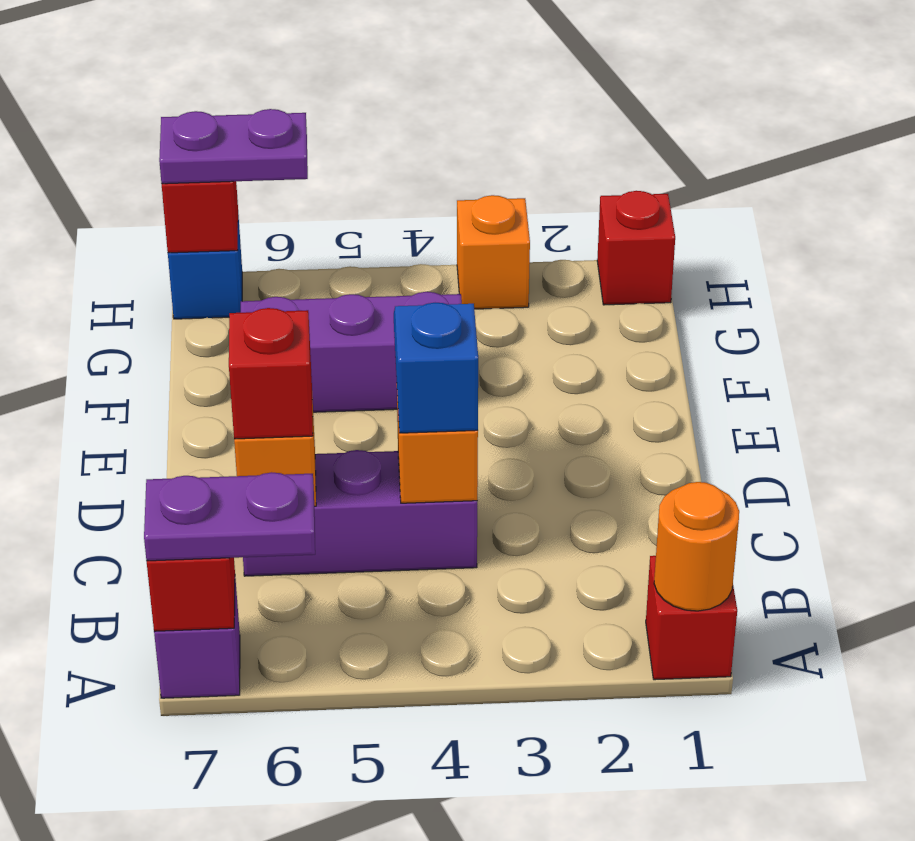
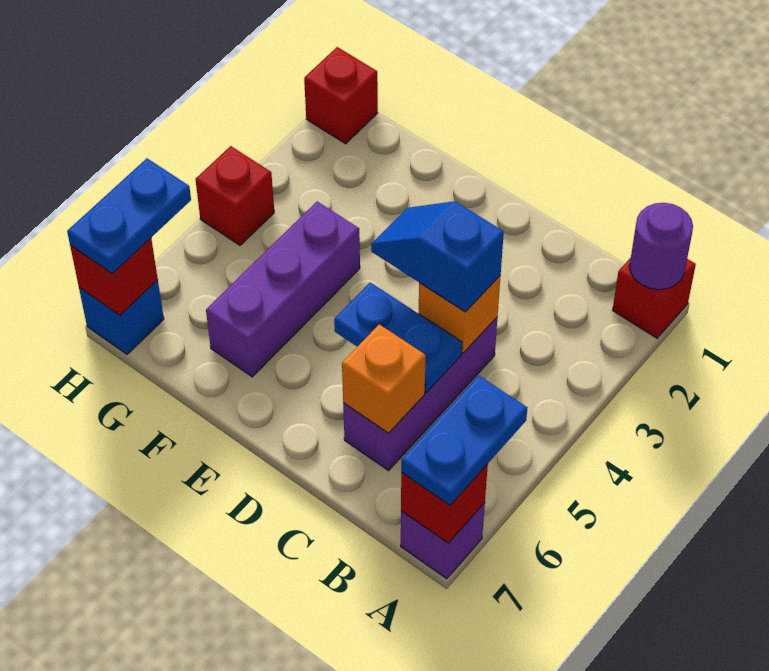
orange 1x1 round brick [654,482,739,611] -> purple 1x1 round brick [629,203,693,290]
purple 1x2 plate [144,472,315,561] -> blue 1x2 plate [401,376,527,505]
none -> blue 1x2 plate [334,282,462,393]
red 1x1 brick [229,308,313,439] -> red 1x1 brick moved to [195,146,274,245]
orange 1x1 brick [457,195,530,309] -> none
purple 1x2 plate [159,109,308,184] -> blue 1x2 plate [67,158,191,273]

